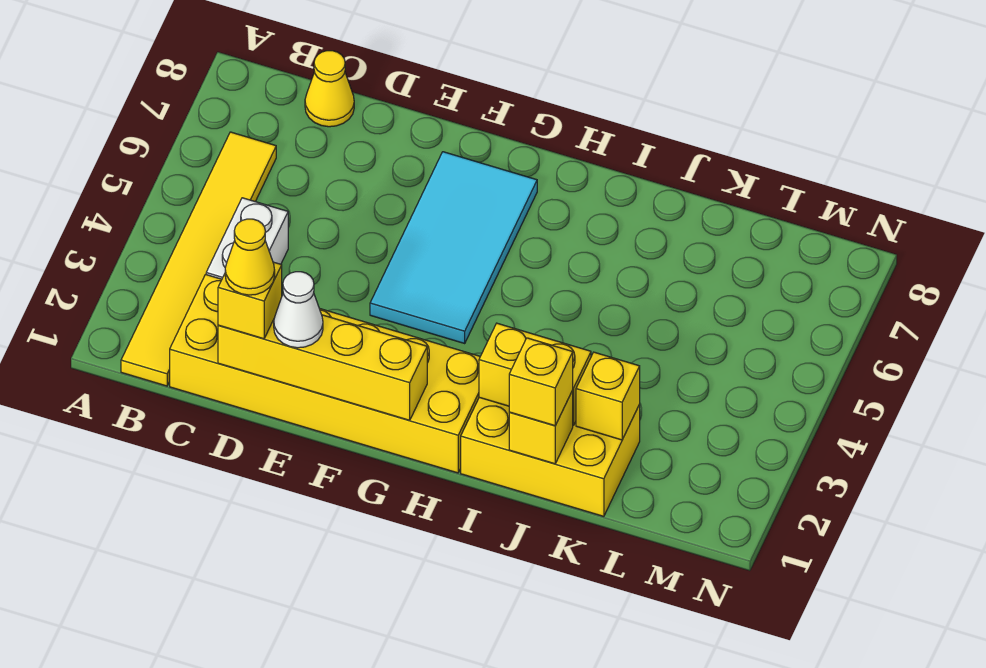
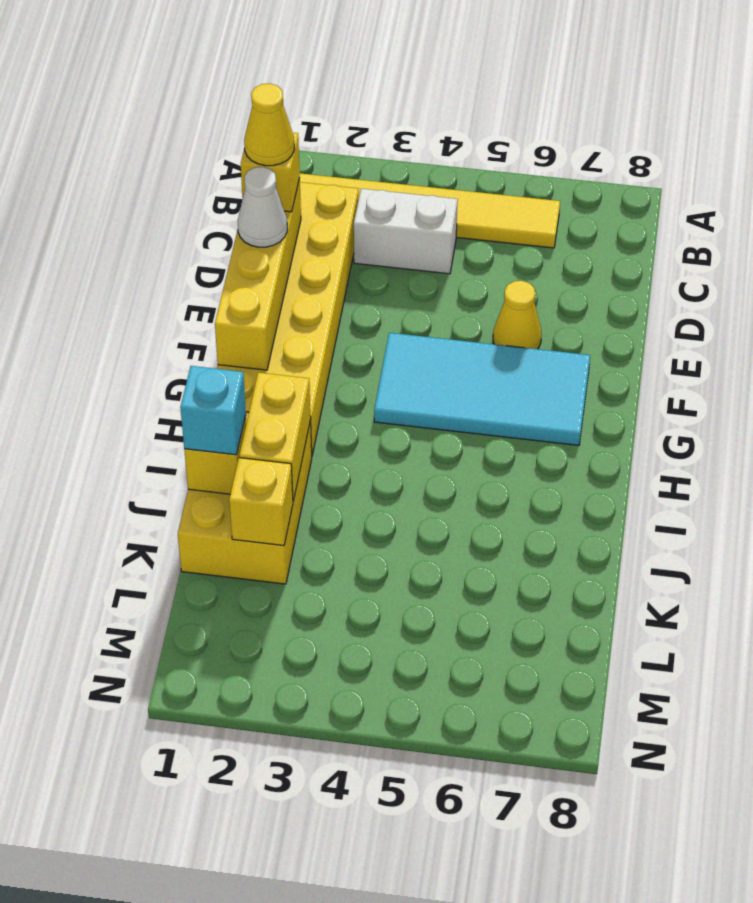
yellow 1x1 cone [305,51,354,127] -> yellow 1x1 cone moved to [493,281,542,349]
yellow 1x1 brick [509,338,573,426] -> cyan 1x1 brick [180,366,246,455]

